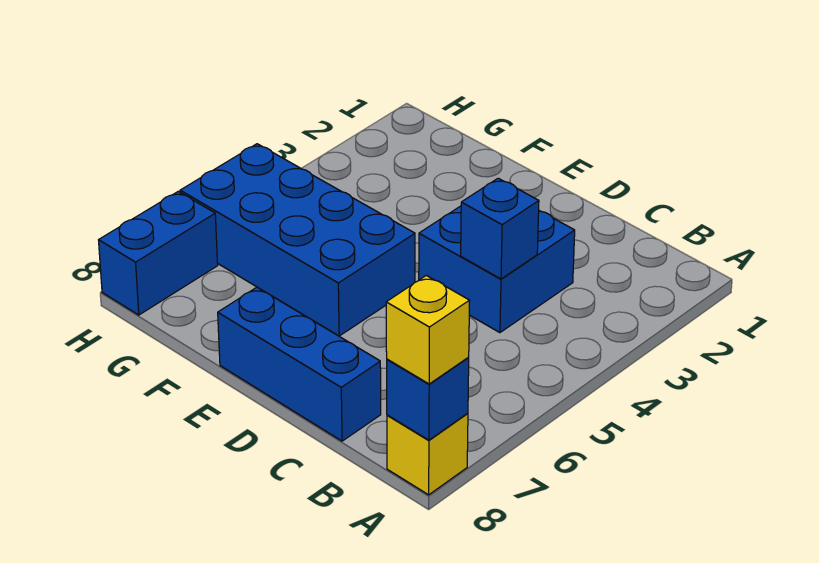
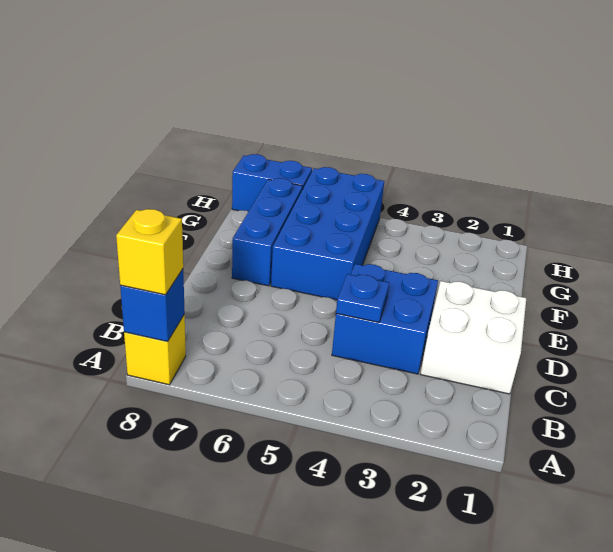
none -> white 2x2 brick [421,281,526,394]
blue 1x1 brick [461,178,539,279] -> blue 1x1 plate [336,274,389,322]
blue 1x3 brick [218,287,381,441] -> blue 1x3 brick moved to [232,178,303,286]

